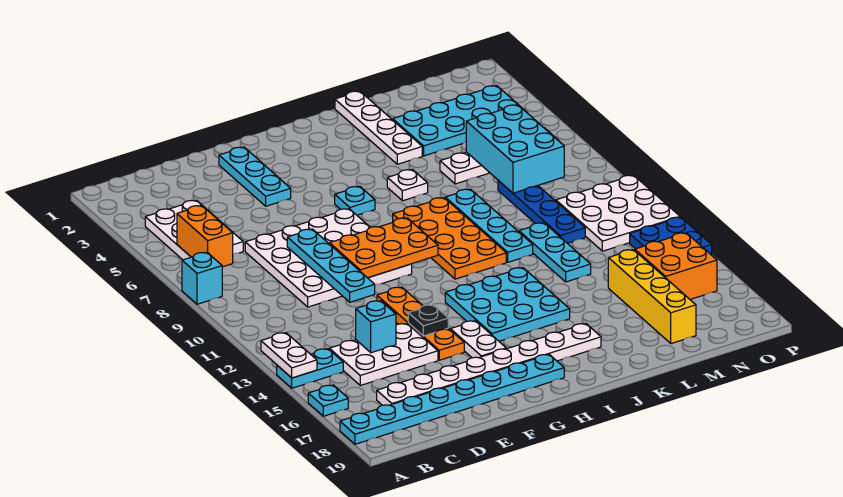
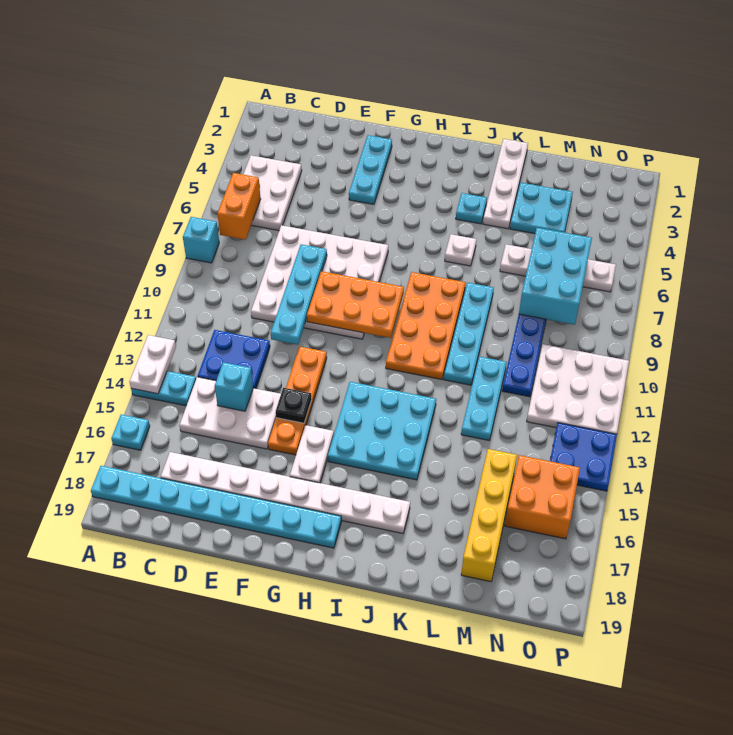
none -> blue 2x2 plate [198,330,270,389]
cyan 1x1 plate [335,186,375,215] -> cyan 1x1 plate moved to [456,193,487,224]
cyan 2x4 plate [393,86,526,156] -> cyan 2x2 plate [510,183,573,234]

